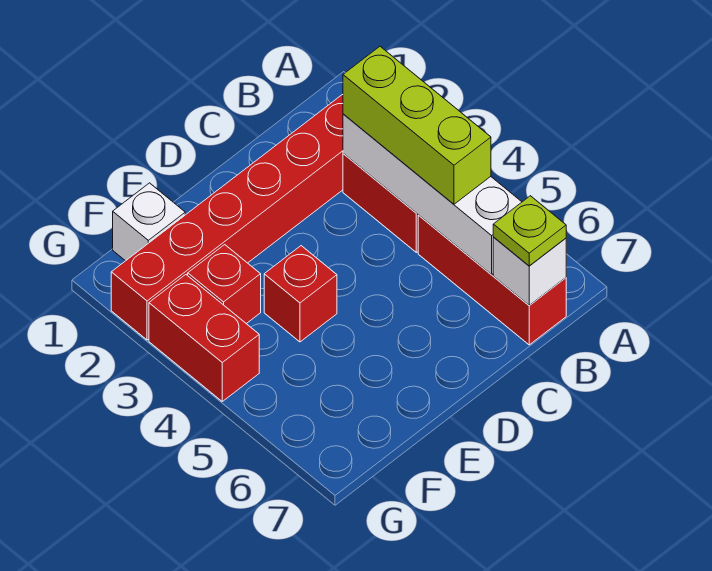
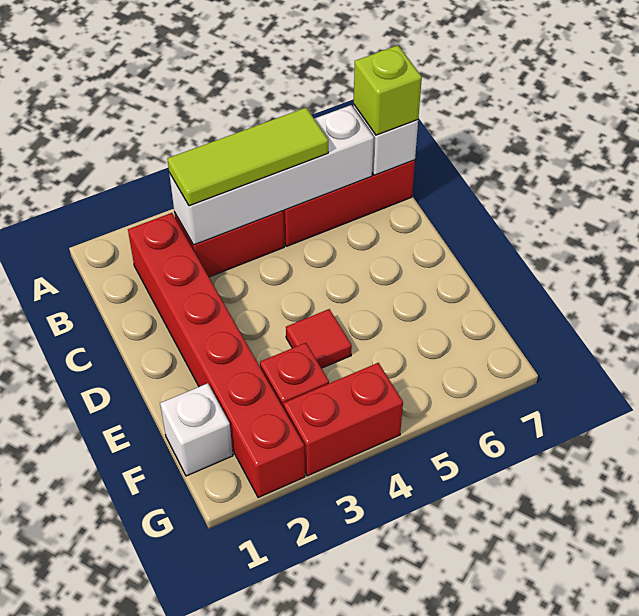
lime 1x3 brick [343,47,491,204] -> lime 1x3 tile [167,108,328,206]
lime 1x1 plate [493,196,566,266] -> lime 1x1 brick [354,45,422,135]
red 1x1 brick [264,246,337,342] -> red 1x1 tile [286,309,352,368]

